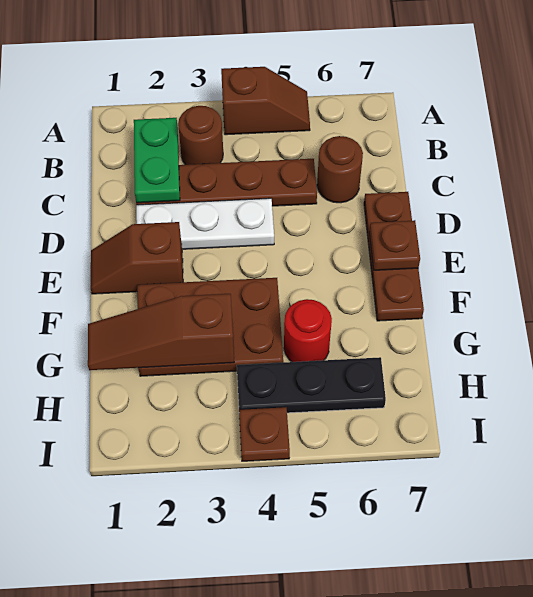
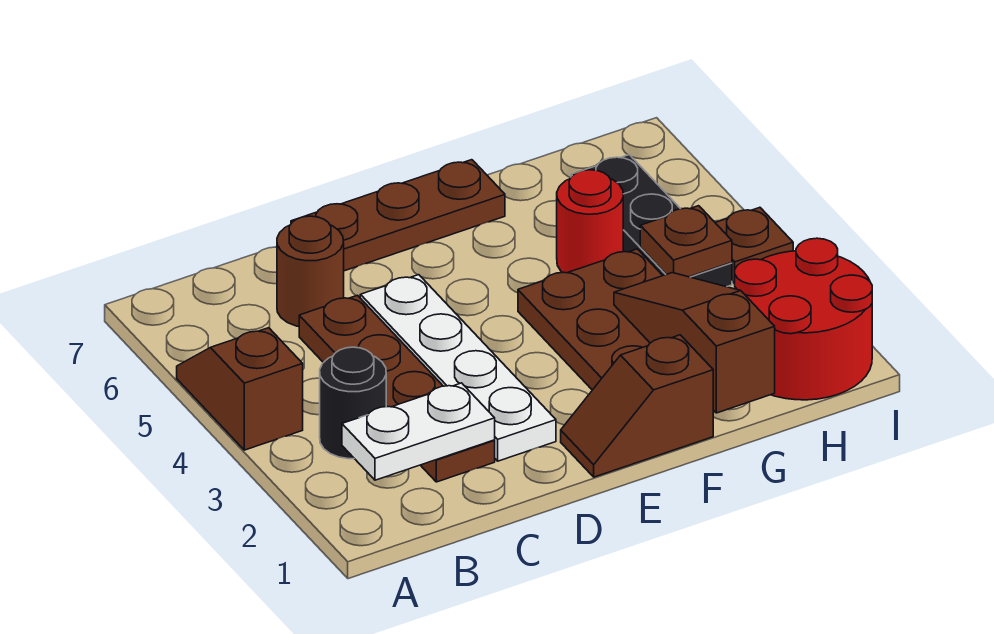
green 1x2 plate [134,118,180,203] -> white 1x2 plate [342,383,495,480]
brown 1x1 round brick [178,106,223,165] -> black 1x1 round brick [320,347,386,459]
white 1x3 plate [136,198,274,249] -> white 1x4 plate [360,275,556,461]
brown 1x2 slope [91,222,183,294] -> brown 1x2 slope turned to [561,335,713,477]
brown 1x1 plate [369,220,420,270] -> brown 1x1 plate moved to [640,206,732,277]
brown 1x3 slope [88,294,234,370] -> brown 1x3 slope turned to [614,273,775,413]
none -> red 2x2 round brick [735,238,872,400]

